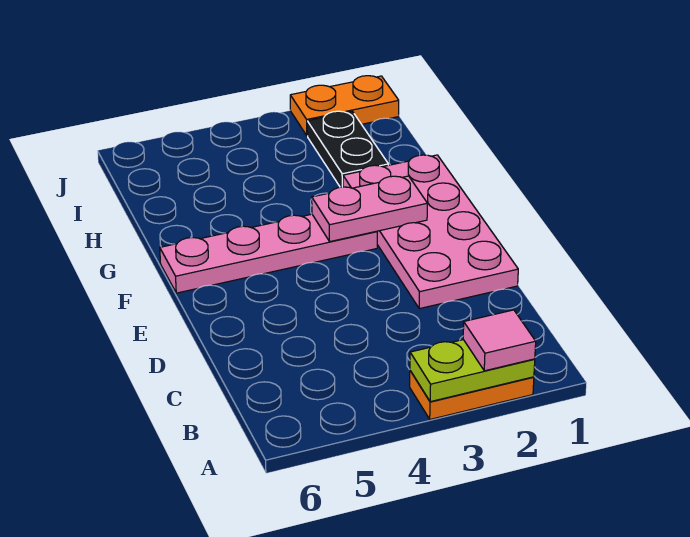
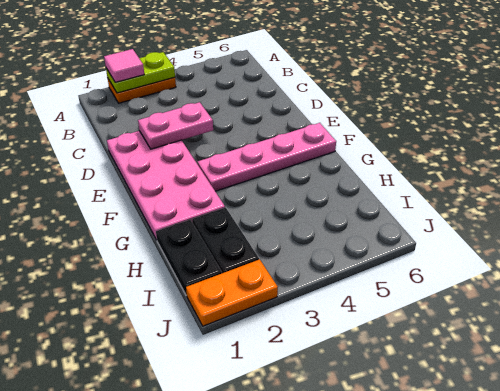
pink 1x2 plate [312,176,427,242] -> pink 1x2 plate moved to [138,102,213,149]
none -> black 1x2 plate [156,220,222,295]

